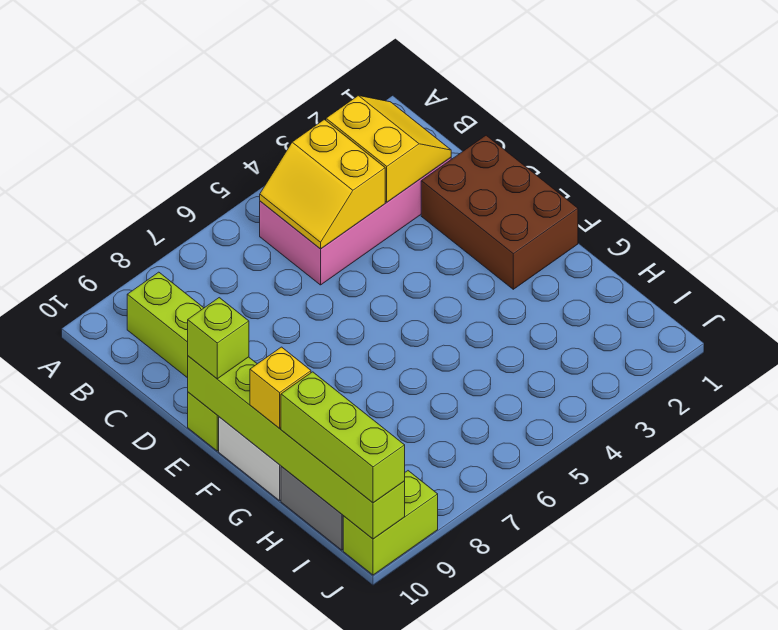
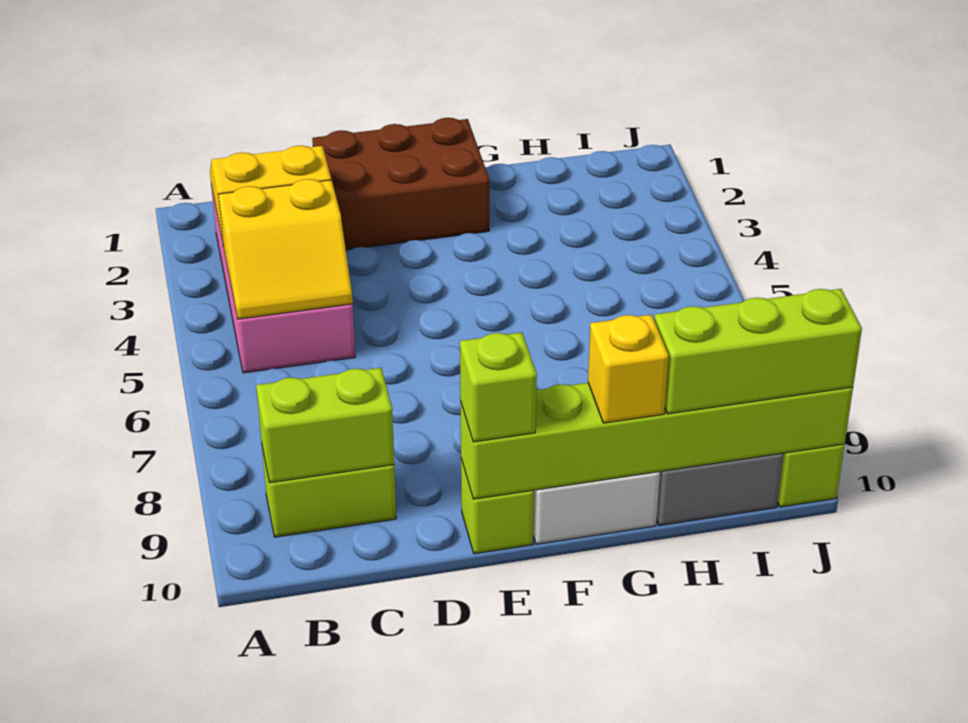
none -> lime 1x2 brick [256,368,394,483]

